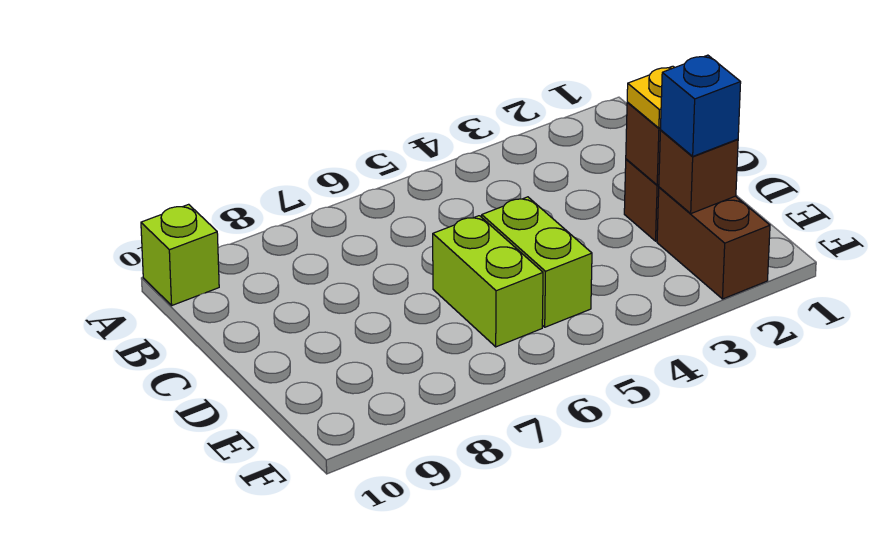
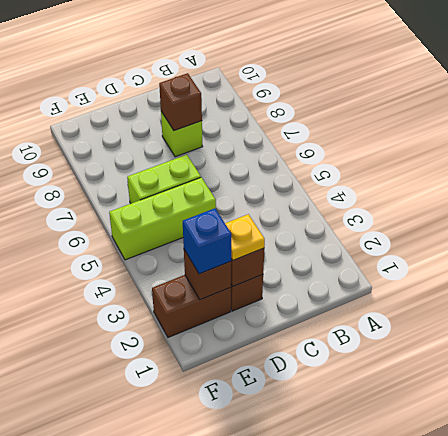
lime 1x1 brick [141,204,219,305] -> lime 1x1 brick moved to [161,112,203,157]
none -> brown 1x1 brick [159,73,202,131]
lime 1x2 brick [482,197,592,327] -> lime 1x3 brick [109,177,216,260]

